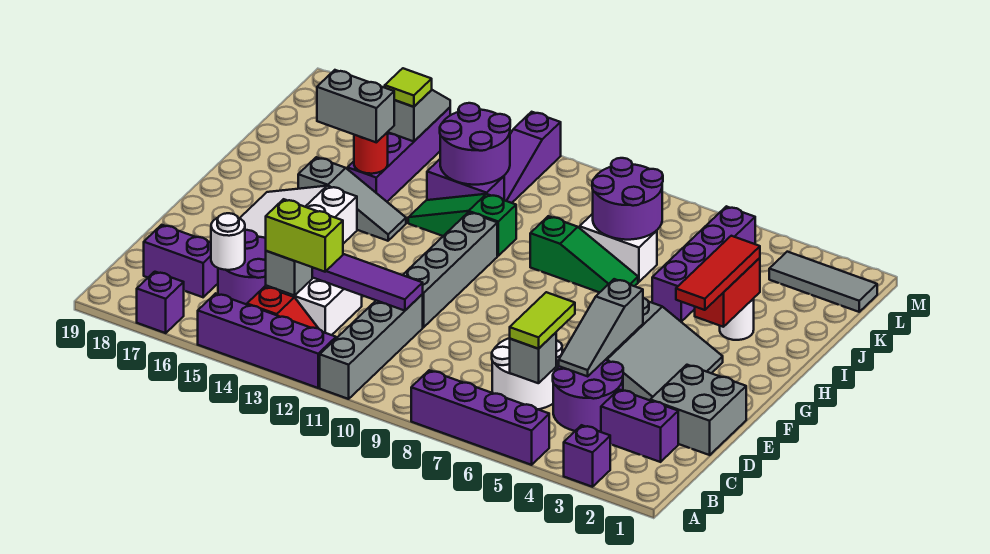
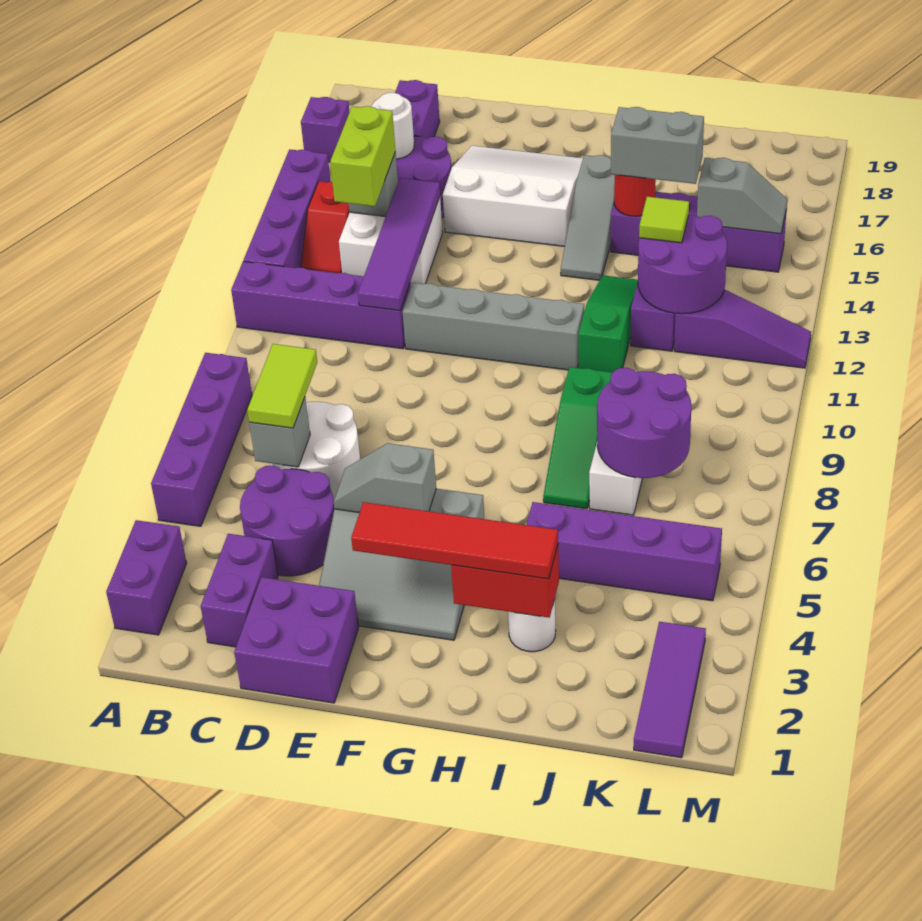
purple 1x1 brick [564,425,610,487] -> purple 1x2 brick [106,520,187,635]
grey 1x4 brick [320,294,423,399] -> purple 1x4 brick [231,261,411,349]
lime 1x2 tile [510,292,575,349] -> lime 1x2 tile turned to [247,344,317,428]
grey 2x2 brick [650,365,746,455] -> purple 2x2 brick [234,577,359,703]
grey 1x3 slope [559,279,643,376] -> grey 1x2 slope [334,443,436,513]
red 1x3 tile [676,236,760,310] -> red 1x4 tile [351,502,558,579]
grey 1x2 brick [317,70,394,142] -> grey 1x2 brick turned to [611,107,704,184]
purple 1x3 slope [504,112,561,203] -> purple 1x3 slope turned to [674,290,811,368]
lime 1x1 tile [385,68,432,107] -> lime 1x1 tile moved to [639,197,689,243]
grey 1x3 tile [769,252,877,312] -> purple 1x3 tile [634,622,706,758]

